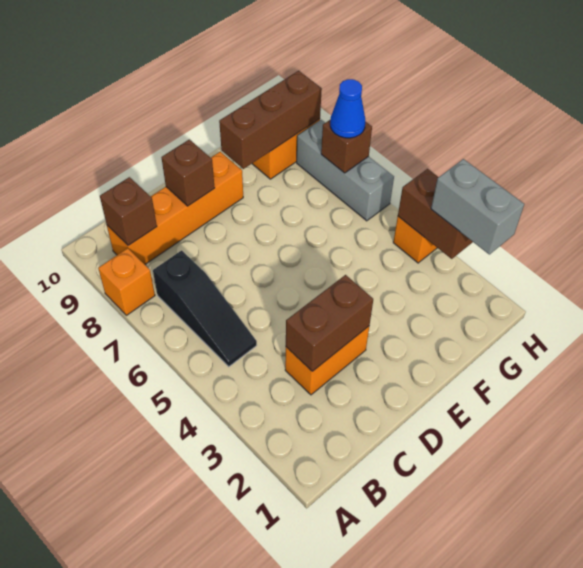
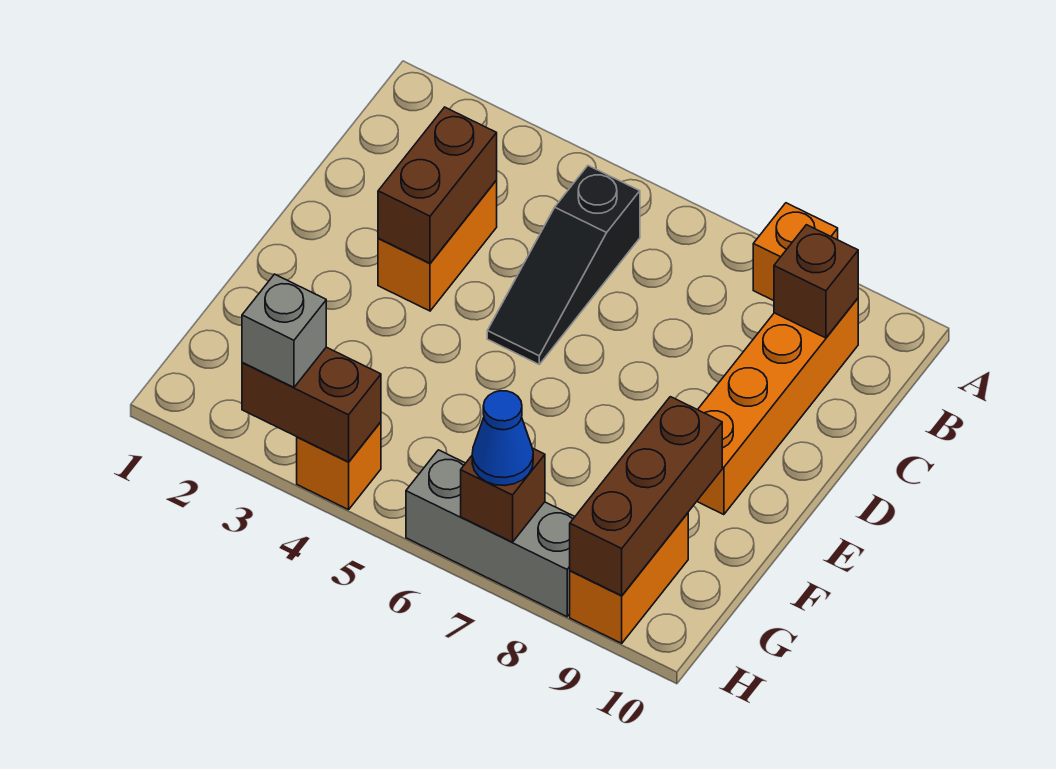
black 1x3 slope [153,251,257,367] -> black 1x3 slope turned to [487,166,640,364]
brown 1x1 brick [161,139,215,206] -> none
grey 1x2 brick [431,159,524,255] -> grey 1x1 brick [242,274,326,387]

